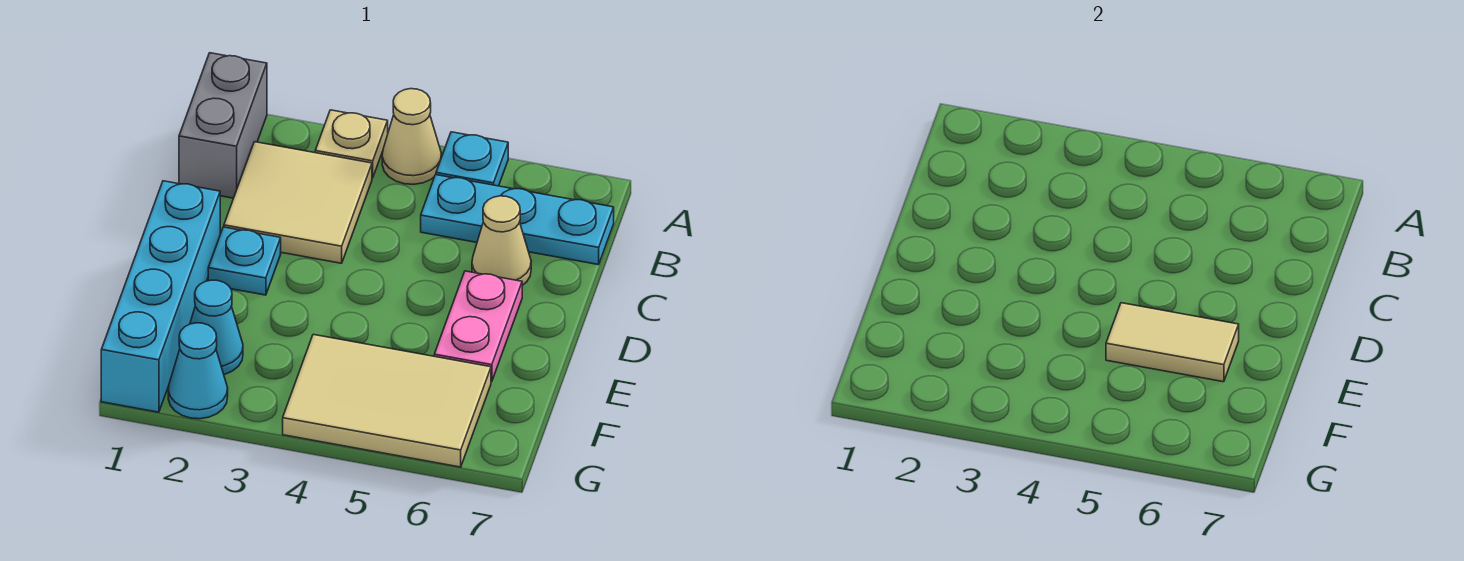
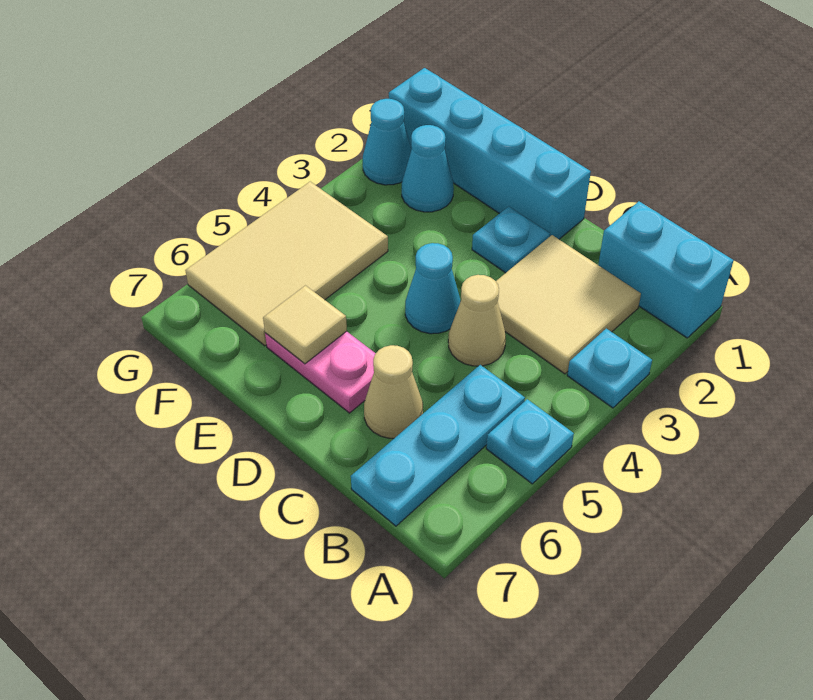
grey 1x2 brick [179,53,267,198] -> cyan 1x2 brick [598,201,734,338]
tan 1x1 plate [315,110,388,178] -> cyan 1x1 plate [567,328,652,408]
tan 1x1 cone [382,89,441,184] -> tan 1x1 cone moved to [448,275,506,366]
none -> cyan 1x1 cone [405,243,461,334]
tan 1x2 tile [1106,303,1239,382] -> tan 1x1 tile [263,286,347,364]

